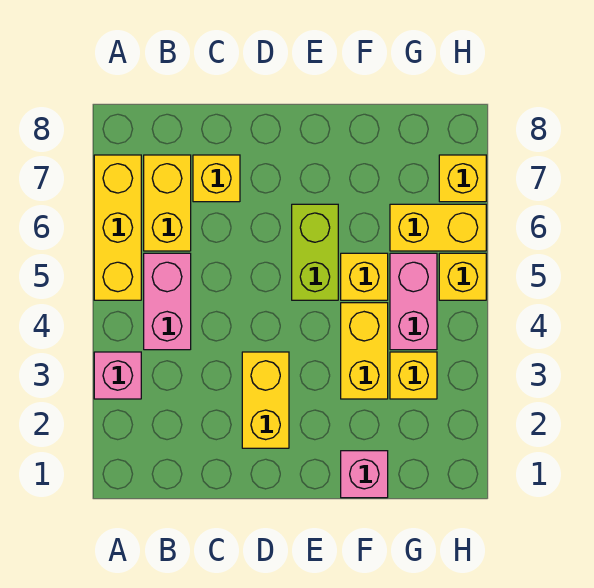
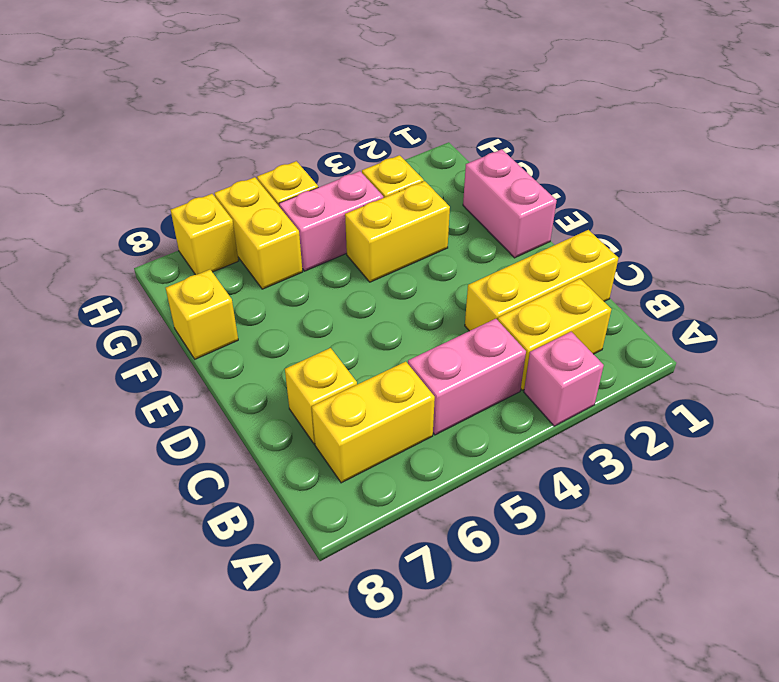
yellow 1x3 brick [94,155,141,300] -> yellow 1x3 brick moved to [465,230,618,331]
yellow 1x2 brick [242,352,289,448] -> yellow 1x2 brick moved to [498,279,611,390]
lime 1x2 brick [292,204,338,300] -> none
pink 1x1 brick [341,451,388,498] -> pink 1x2 brick [463,149,557,258]
yellow 1x1 brick [341,253,388,300] -> yellow 1x1 brick moved to [166,270,238,359]

